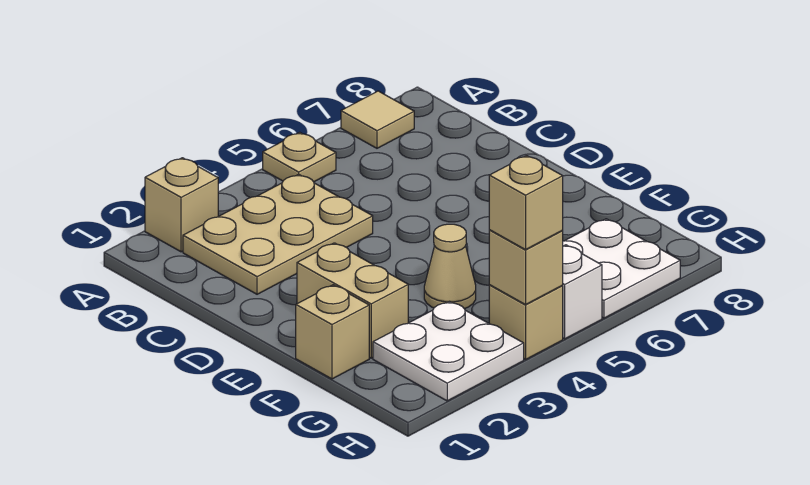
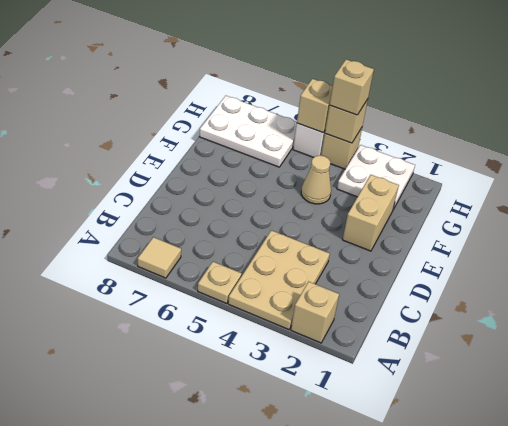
tan 2x3 plate [183,174,373,294] -> tan 2x3 plate turned to [228,230,330,330]
tan 1x1 brick [296,285,369,379] -> tan 1x1 brick moved to [297,79,333,133]
white 2x2 plate [563,219,680,318] -> white 2x3 plate [199,96,297,167]

